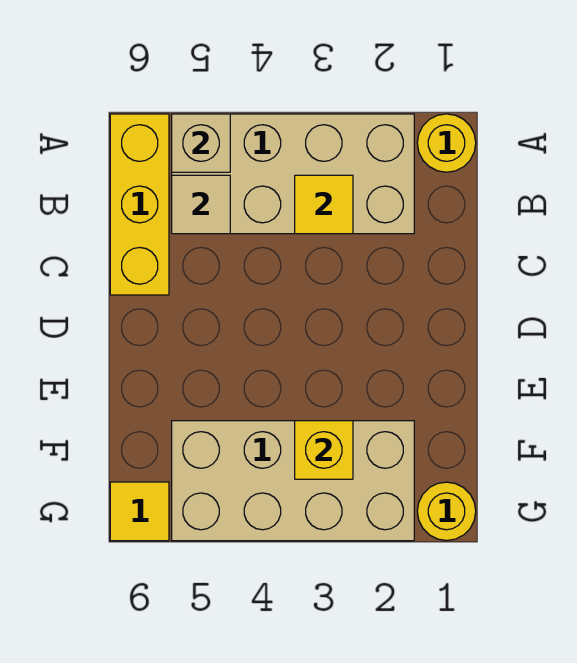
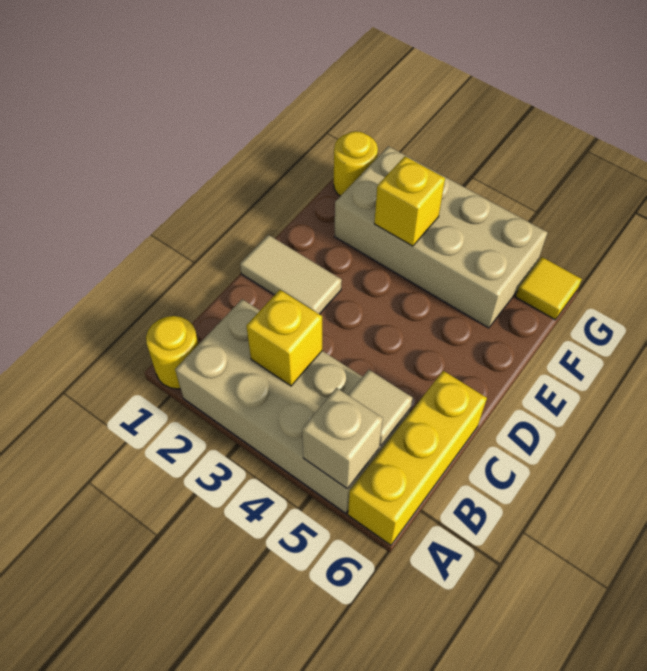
yellow 1x1 tile [295,175,353,234] -> yellow 1x1 brick [246,290,322,386]
none -> tan 1x2 tile [240,235,342,314]

